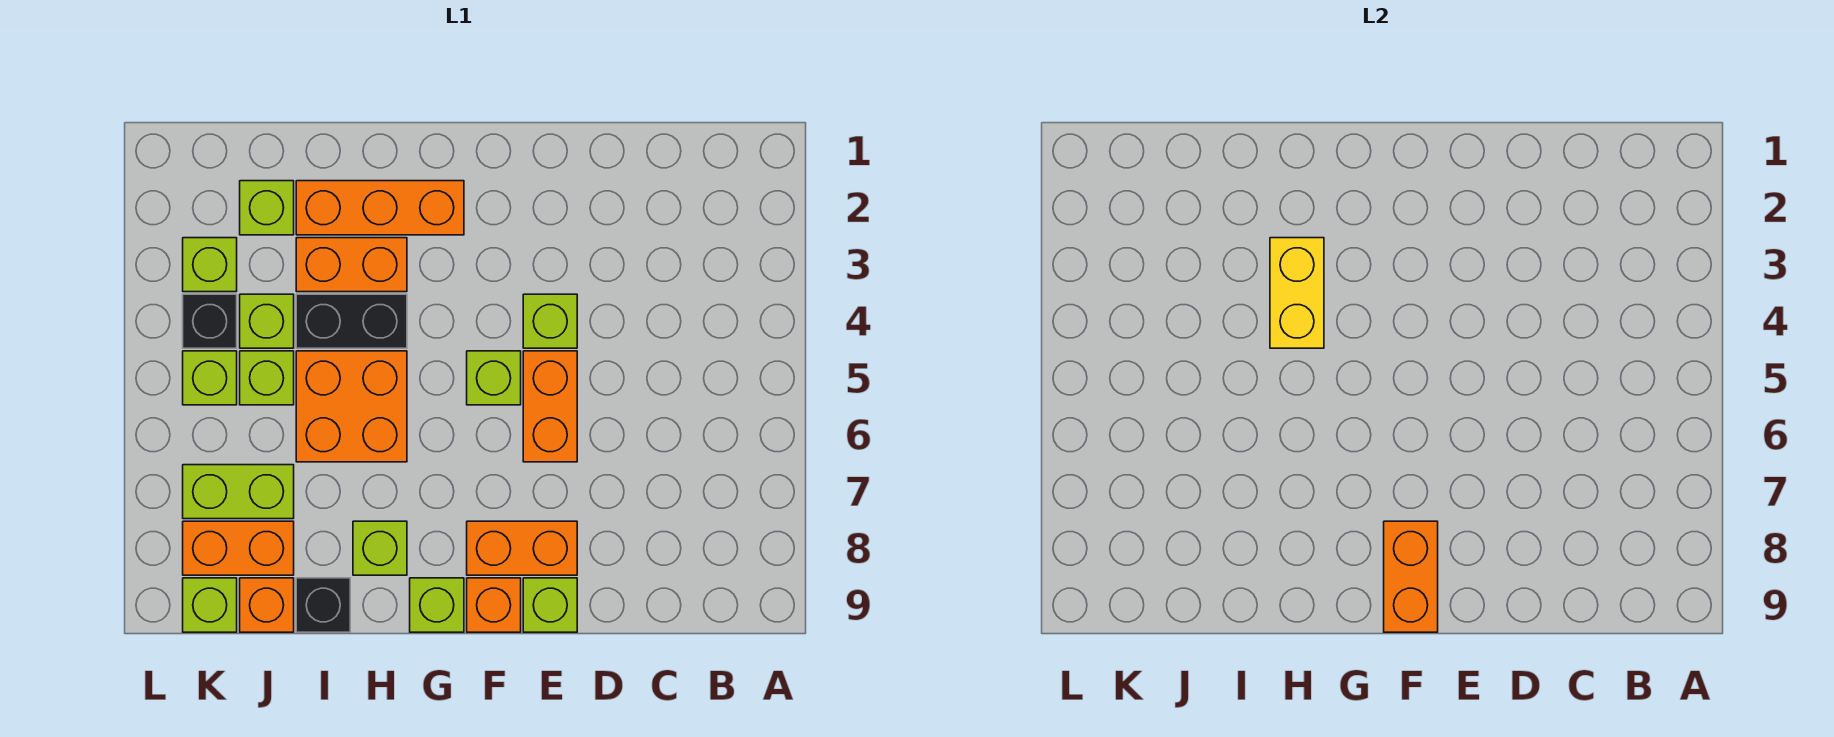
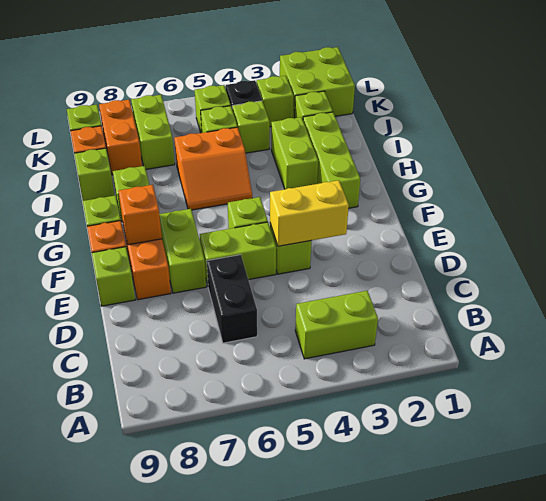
none -> lime 1x2 brick [295,291,378,359]
orange 1x2 brick [523,351,577,462] -> lime 1x2 brick [200,222,276,285]
none -> lime 1x2 brick [159,209,206,293]
orange 1x2 brick [1384,521,1438,632] -> orange 1x1 brick [119,185,162,245]
orange 1x3 brick [296,181,464,235] -> lime 1x3 brick [303,112,360,208]
orange 1x2 brick [296,238,407,292] -> lime 1x2 brick [271,117,318,189]
yellow 1x2 brick [1270,238,1324,348] -> yellow 1x2 brick moved to [270,180,349,246]
black 1x2 brick [296,294,407,348] -> black 1x2 brick moved to [207,255,257,343]
orange 2x2 brick [296,351,407,462] -> orange 2x2 slope [174,127,252,210]
black 1x1 brick [296,578,350,632] -> lime 1x1 brick [74,148,115,201]
none -> lime 2x2 brick [280,47,355,118]

